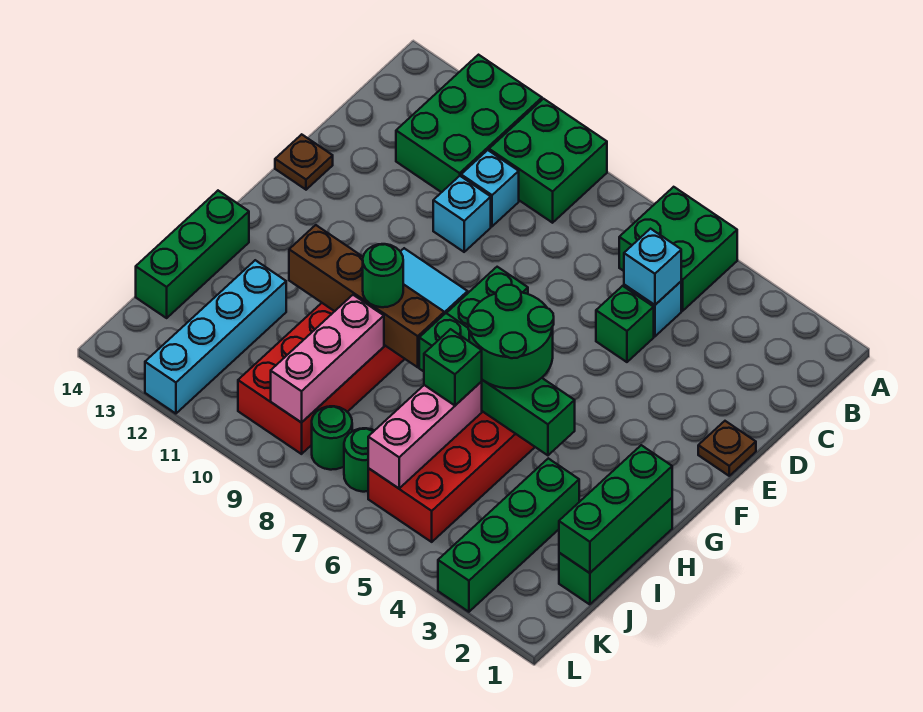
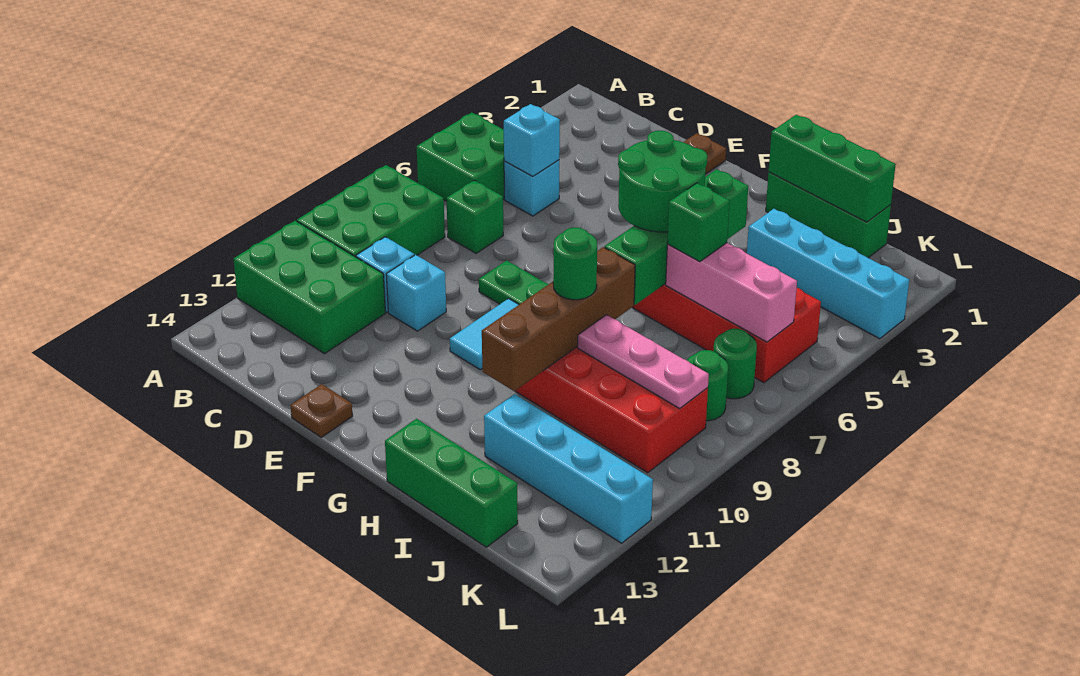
green 2x2 brick [489,99,607,223] -> green 2x3 brick [297,165,445,257]
green 1x1 brick [596,286,654,362] -> green 1x1 brick moved to [447,180,503,253]
green 1x4 brick [438,458,579,612] -> cyan 1x4 brick [747,209,909,339]
pink 1x3 brick [271,295,384,423] -> pink 1x3 plate [578,315,709,408]

